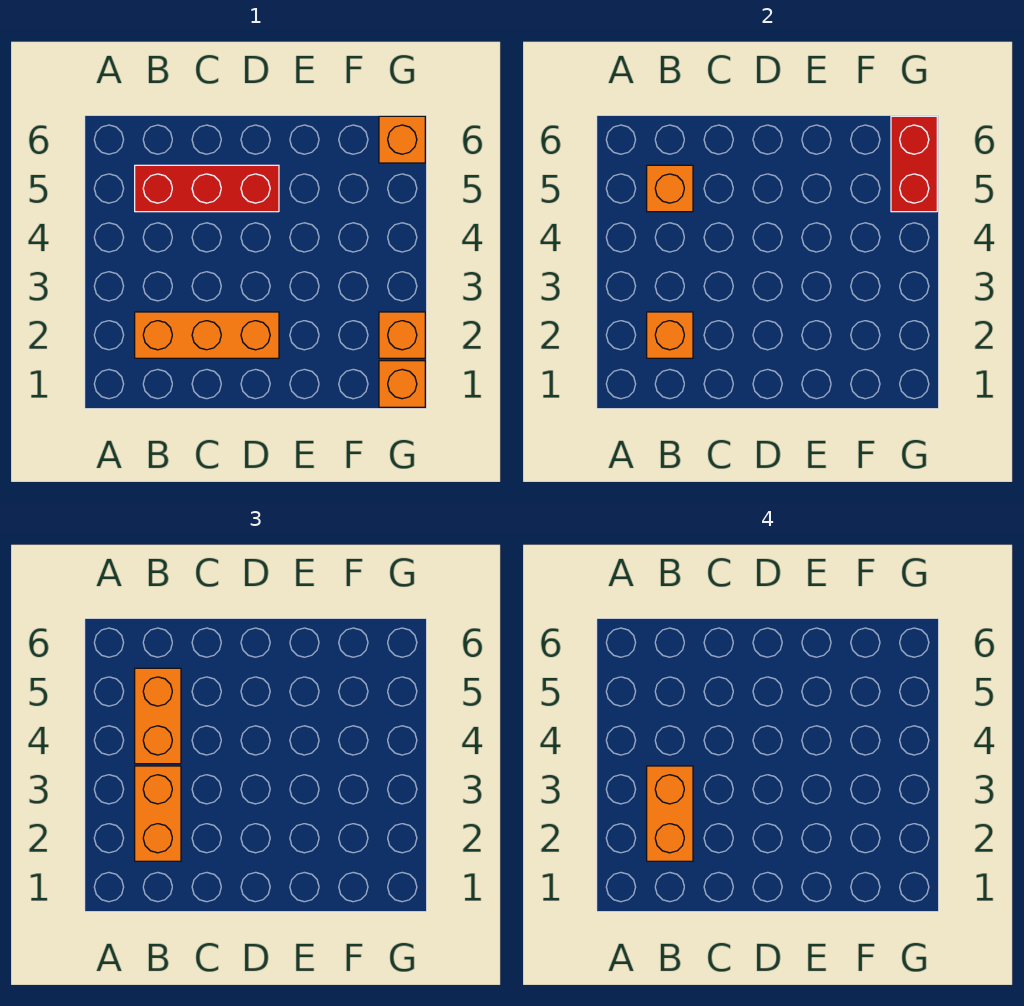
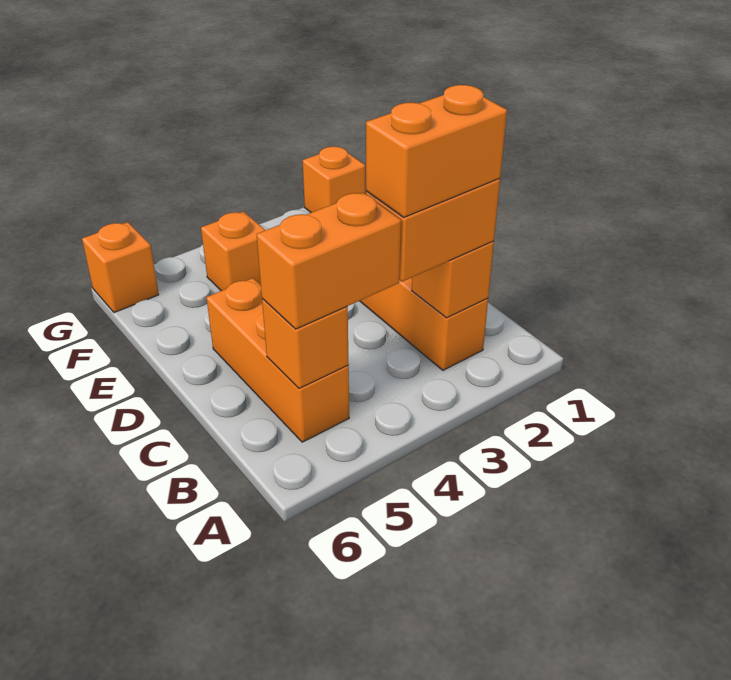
red 1x3 brick [135,165,279,212] -> orange 1x3 brick [206,278,349,442]
orange 1x1 brick [379,312,425,358] -> orange 1x1 brick moved to [201,212,265,291]
red 1x2 brick [891,116,937,212] -> none

